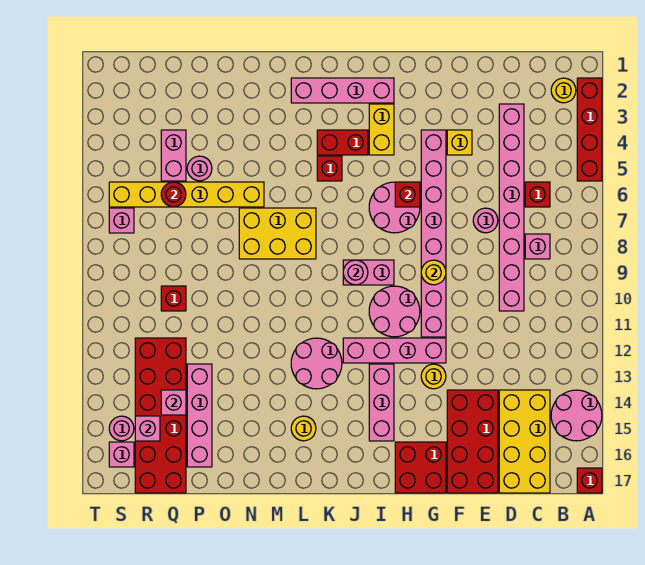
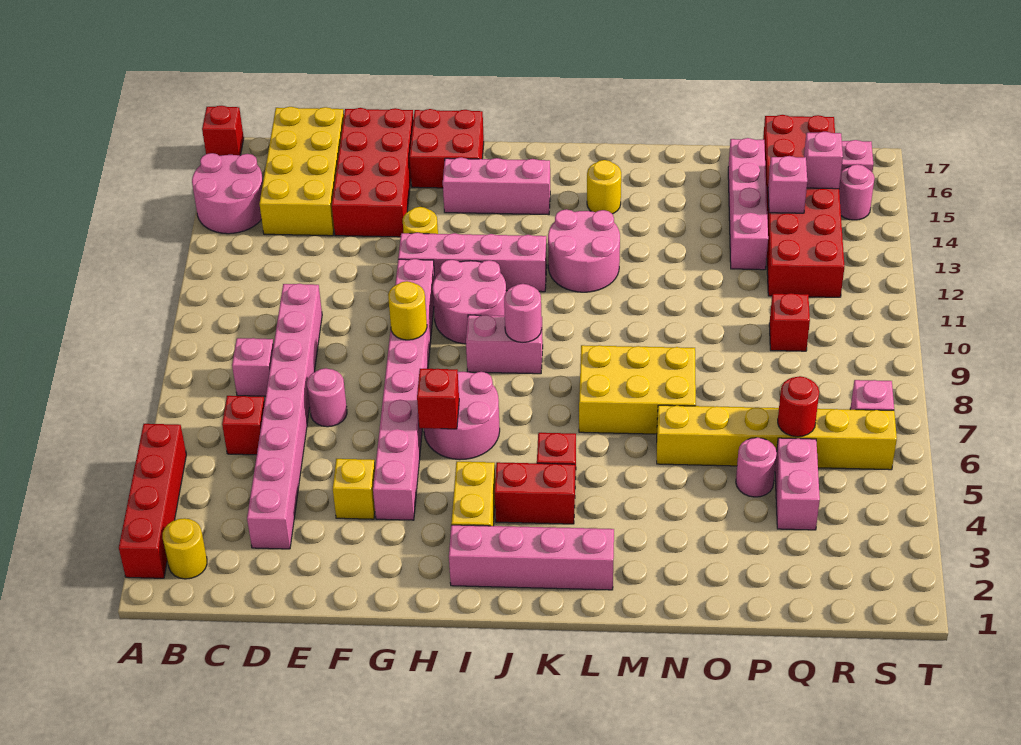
pink 1x3 brick [369,364,394,441] -> pink 1x3 brick turned to [443,158,550,215]

